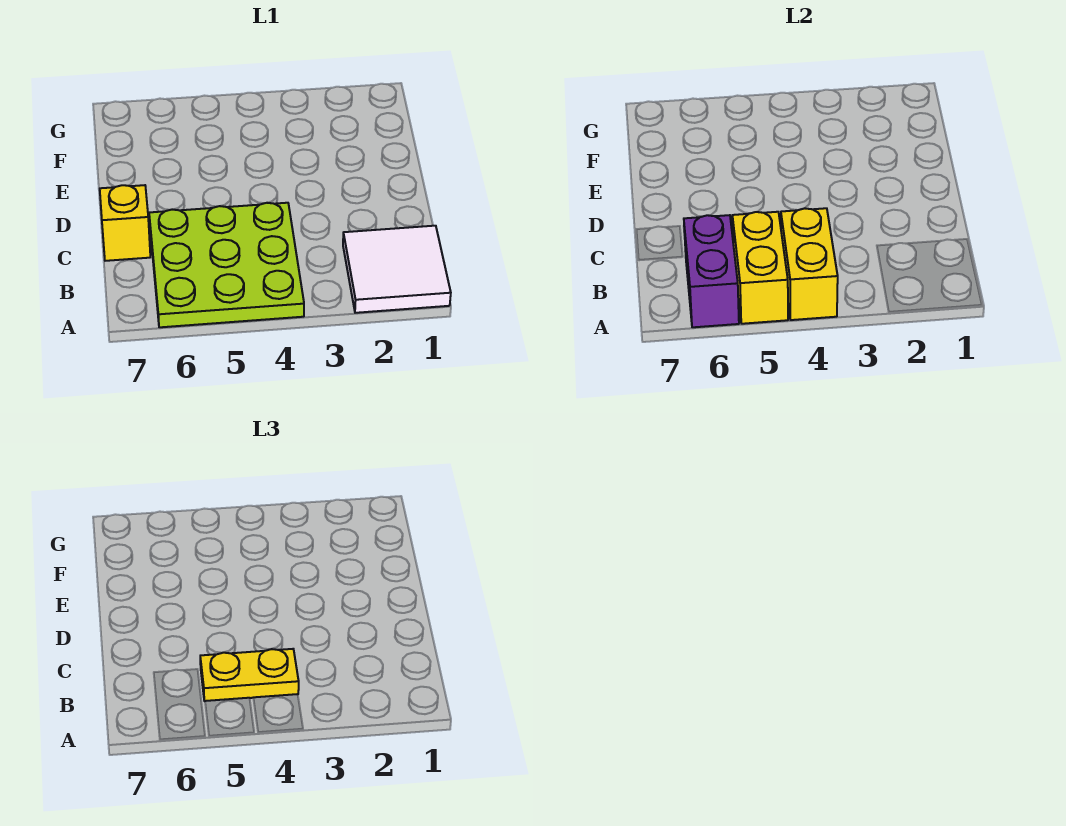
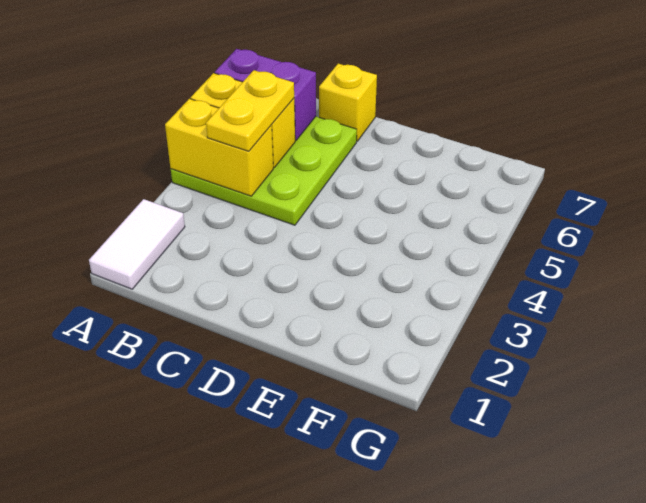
white 2x2 tile [343,226,451,313] -> white 1x2 tile [89,199,185,289]

